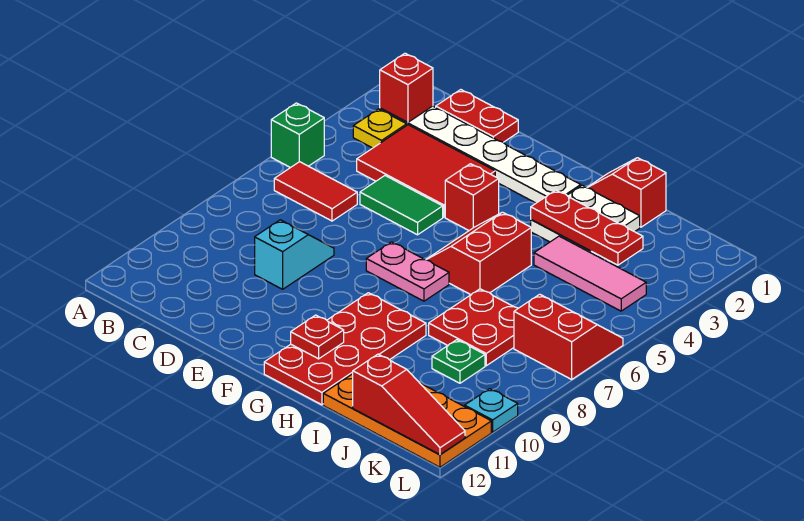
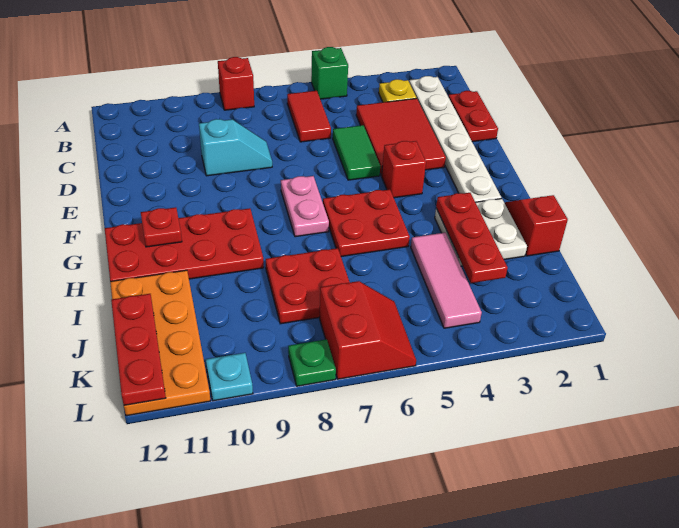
red 1x1 brick [380,53,433,122] -> red 1x1 brick moved to [218,57,254,110]
red 2x2 slope [426,212,531,295] -> red 2x2 plate [323,189,410,257]
green 1x1 plate [432,340,485,383] -> green 1x1 plate moved to [288,339,336,386]
red 1x3 slope [353,354,465,455] -> red 1x3 plate [111,294,166,405]

